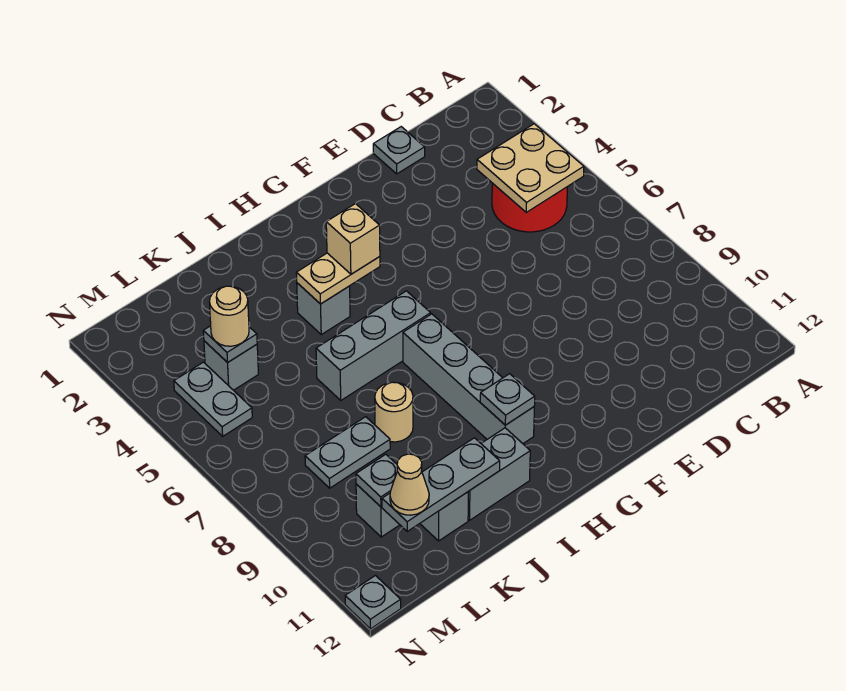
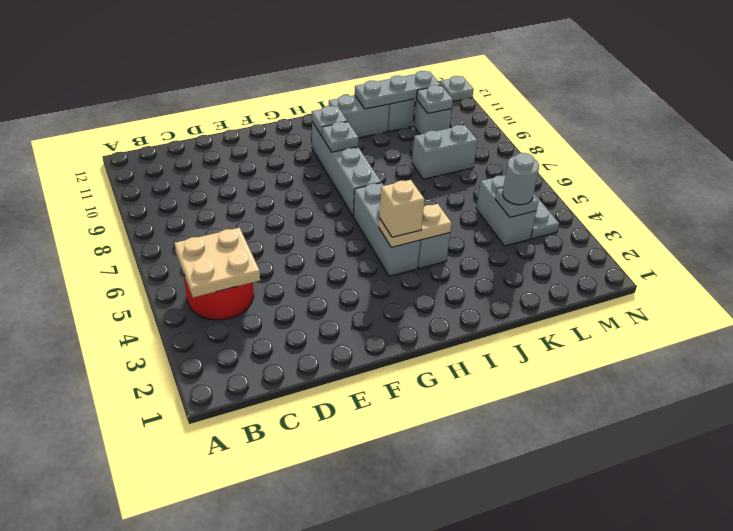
grey 1x1 plate [373,127,425,174] -> grey 1x1 plate moved to [322,122,359,152]
grey 1x3 brick [316,291,431,400] -> grey 1x3 brick turned to [354,183,420,276]
tan 1x1 round brick [375,382,413,442] -> none
grey 1x2 plate [305,417,390,488] -> grey 1x2 brick [412,125,478,179]
grey 1x1 brick [204,341,258,390] -> grey 1x2 brick [476,175,536,246]
tan 1x1 round brick [210,286,249,346] -> grey 1x1 round brick [502,153,539,205]
tan 1x1 cone [390,454,429,515] -> none

